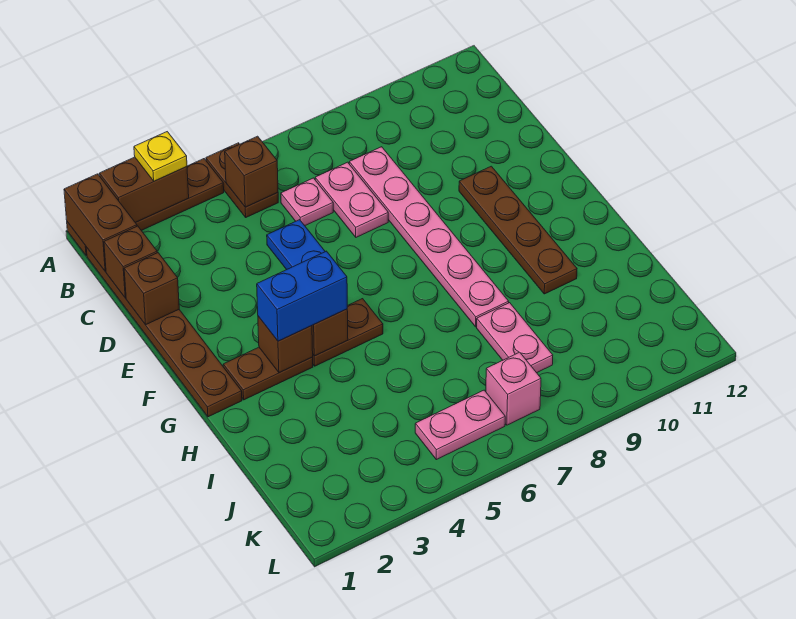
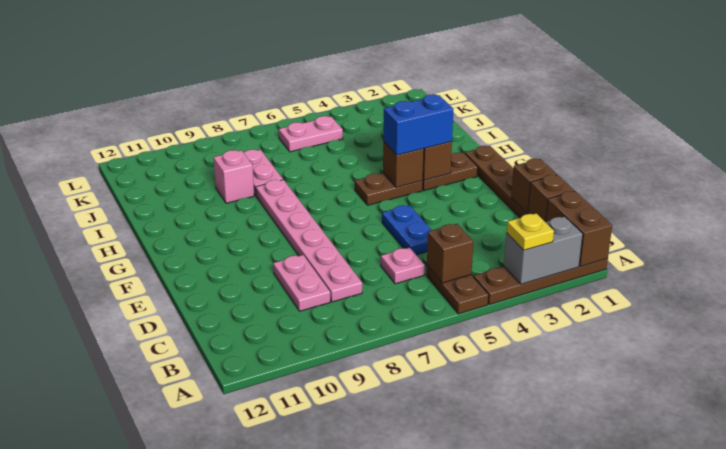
brown 1x2 brick [99,157,189,223] -> grey 1x2 brick [504,216,583,284]
pink 1x2 plate [315,162,388,237] -> pink 1x2 plate moved to [273,255,330,311]
brown 1x4 plate [459,166,577,294] -> none
pink 1x1 brick [486,352,541,425] -> pink 1x1 brick moved to [213,150,254,203]

